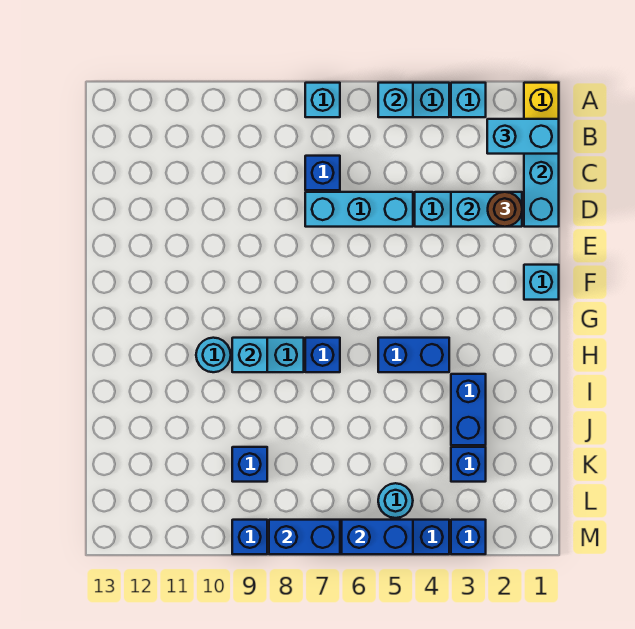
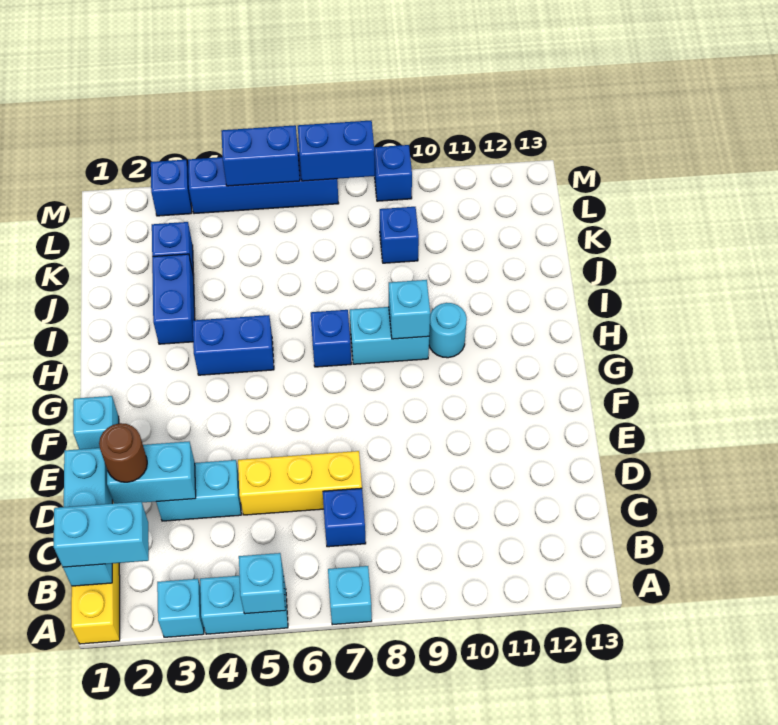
cyan 1x3 brick [305,192,413,227] -> yellow 1x3 brick [238,451,362,515]
cyan 1x1 round brick [378,483,413,518] -> none

